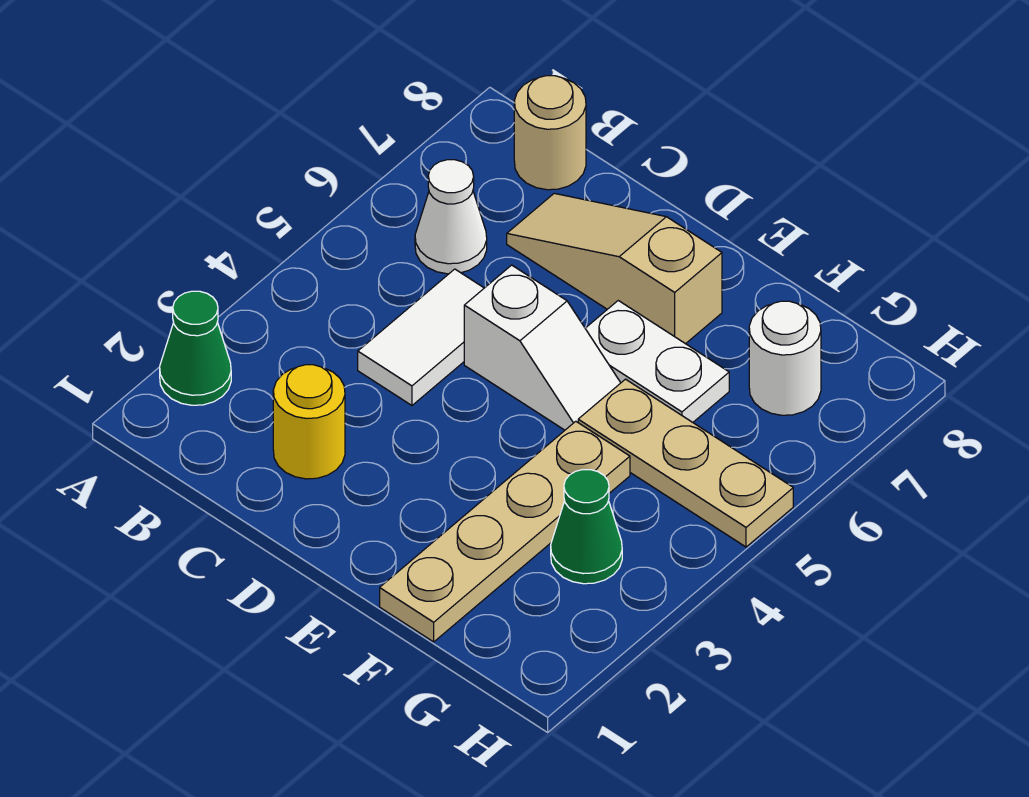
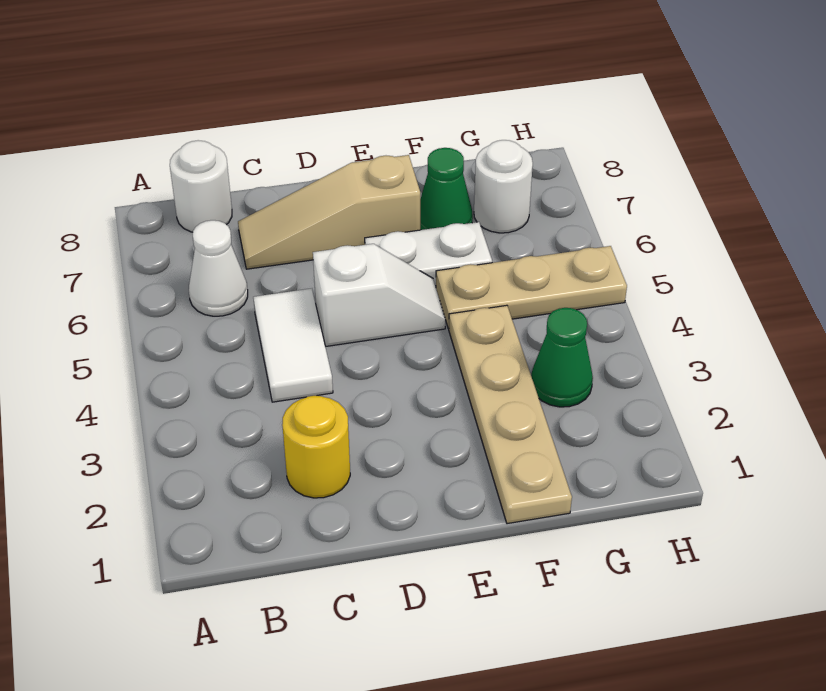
green 1x1 cone [160,291,231,405] -> green 1x1 cone moved to [420,148,473,230]
tan 1x1 round brick [514,76,586,190] -> white 1x1 round brick [170,140,232,232]

